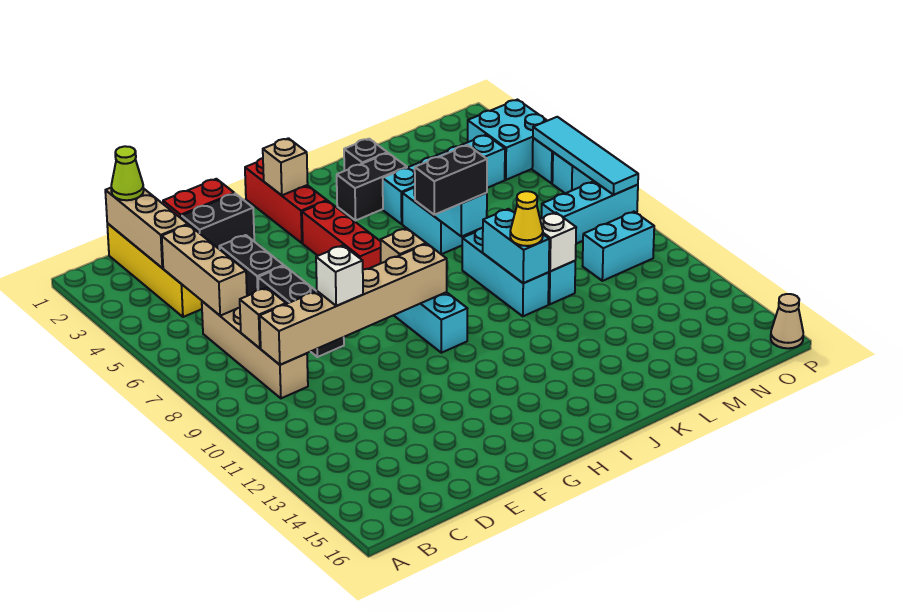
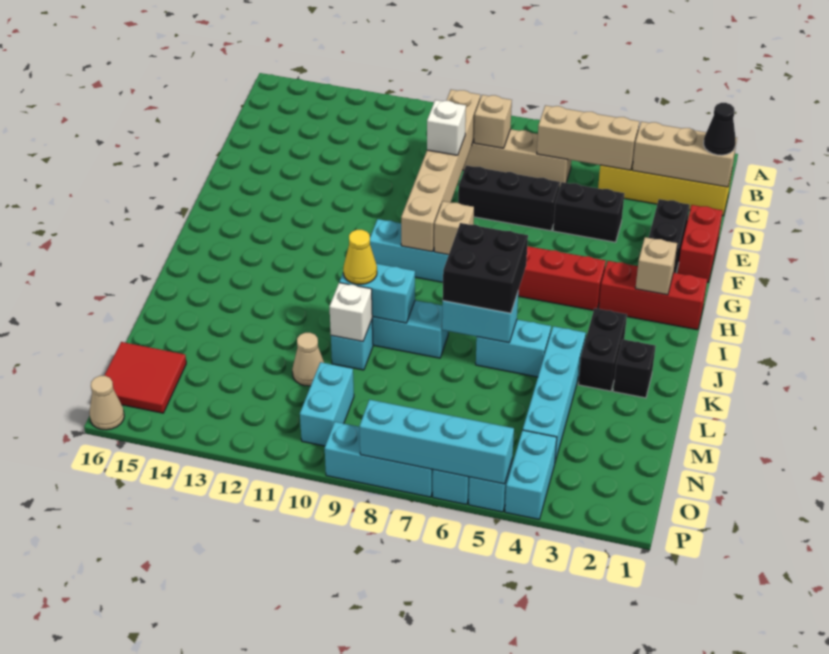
lime 1x1 cone [111,146,144,200] -> black 1x1 cone [704,103,736,155]
black 1x2 brick [415,145,487,215] -> black 2x2 brick [443,223,528,313]
none -> tan 1x1 cone [292,333,324,386]
cyan 1x3 brick [542,181,638,244] -> cyan 1x3 brick turned to [325,422,433,497]
none -> red 2x2 tile [104,342,186,413]
cyan 2x2 brick [468,100,547,180] -> cyan 1x2 brick [505,430,557,519]
cyan 1x4 tile [533,117,638,195] -> cyan 1x4 brick [359,400,514,484]

